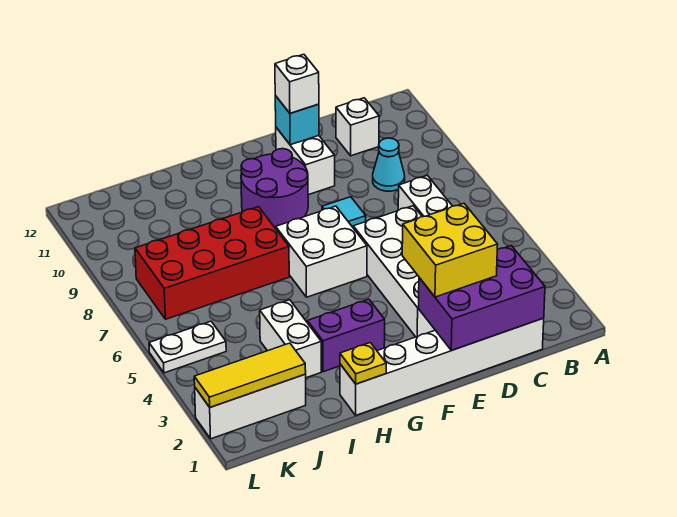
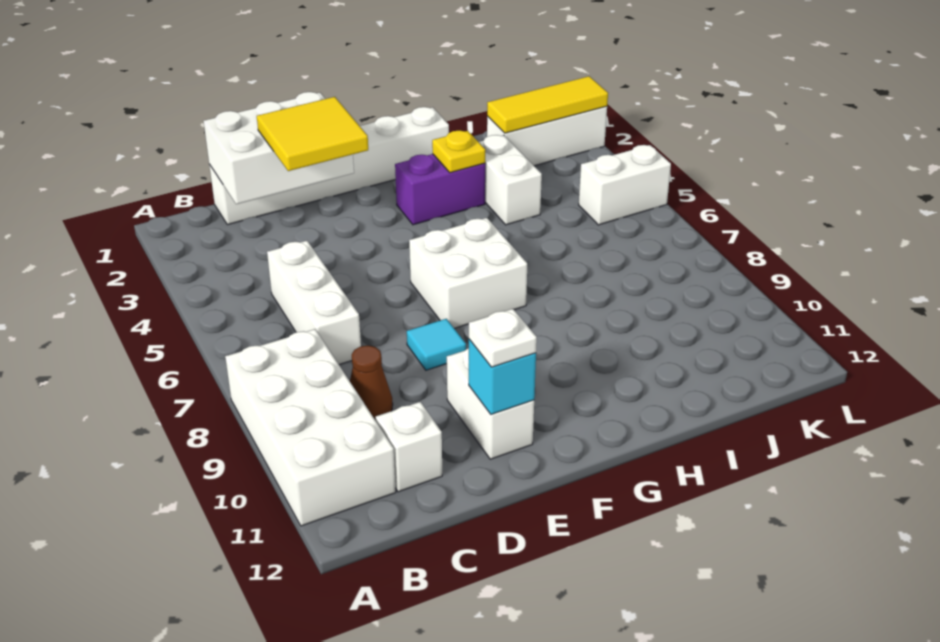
purple 2x3 brick [418,246,545,350] -> white 2x3 brick [203,92,354,204]
cyan 1x1 cone [373,138,405,191] -> brown 1x1 cone [350,346,393,421]
yellow 2x2 brick [402,203,498,297] -> yellow 2x2 tile [257,97,368,171]
white 2x4 brick [353,206,435,337] -> white 2x4 brick moved to [225,329,396,526]
white 1x1 brick [275,54,319,113] -> white 1x1 plate [469,309,537,367]
purple 2x2 round brick [241,149,308,228] -> none
yellow 1x1 plate [340,343,386,384] -> yellow 1x1 plate moved to [432,130,485,173]
red 2x4 brick [135,207,289,319] -> none
white 1x2 plate [149,321,226,373] -> white 1x2 brick [579,145,671,225]

